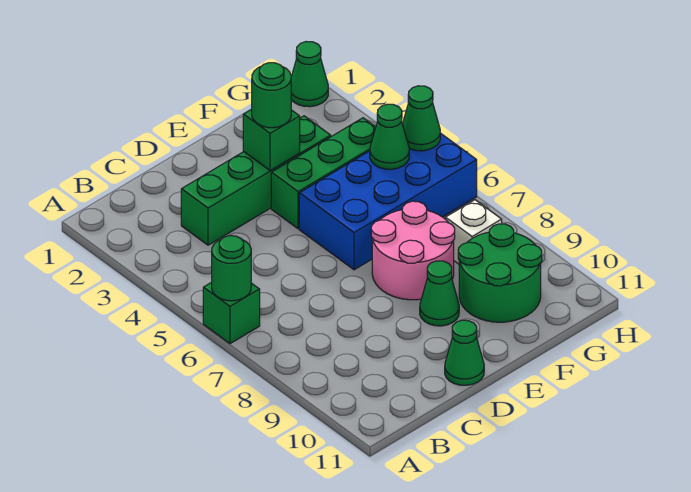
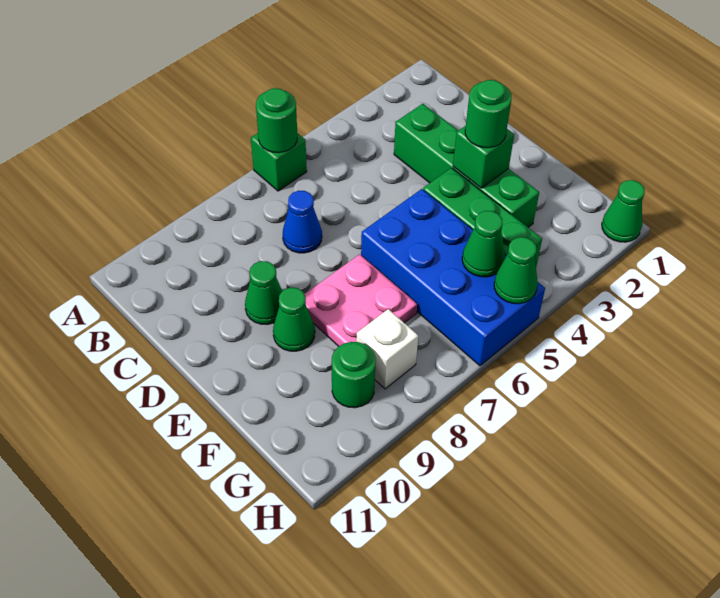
none -> blue 1x1 cone [283,191,322,253]
green 1x1 cone [445,320,484,385] -> green 1x1 cone moved to [245,261,282,325]
pink 2x2 round brick [371,201,455,300] -> pink 2x2 plate [305,254,417,346]
green 2x2 round brick [458,224,542,322] -> green 1x1 round brick [332,342,376,408]

